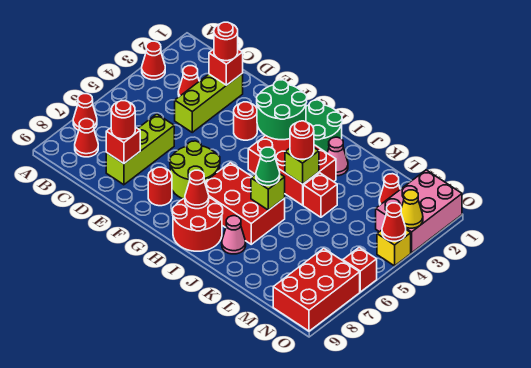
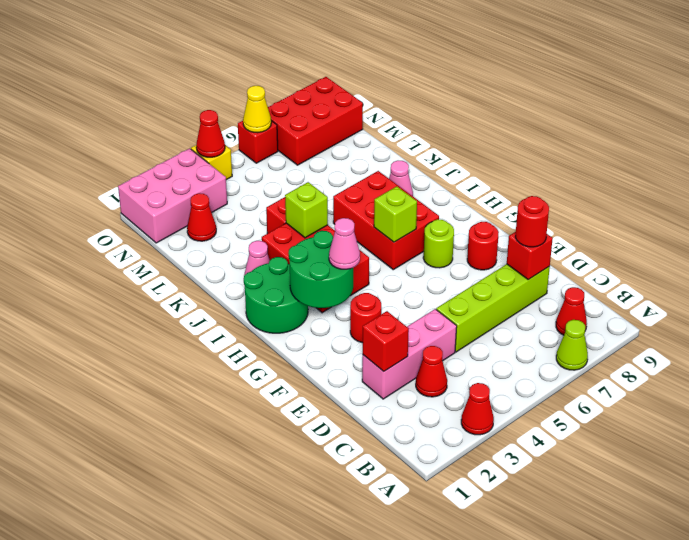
red 1x1 cone [73,94,97,130] -> lime 1x1 cone [556,320,588,370]
lime 1x3 brick [175,73,243,132] -> pink 1x3 brick [362,309,457,399]
red 1x1 round brick [214,22,238,61] -> none
lime 1x3 brick [106,114,174,185] -> lime 1x4 brick [436,264,550,352]
lime 2x2 round brick [170,141,220,199] -> lime 1x1 round brick [423,219,454,268]
none -> pink 1x1 cone [329,218,360,269]
red 2x2 round brick [172,198,223,251] -> none
red 1x1 cone [185,170,209,209] -> none
red 1x1 round brick [290,121,314,159] -> none
lime 1x1 brick [251,174,285,210] -> lime 1x1 brick moved to [374,186,417,242]
green 1x1 cone [256,147,280,186] -> none
yellow 1x1 cone [401,190,423,228] -> yellow 1x1 cone moved to [243,86,271,133]

